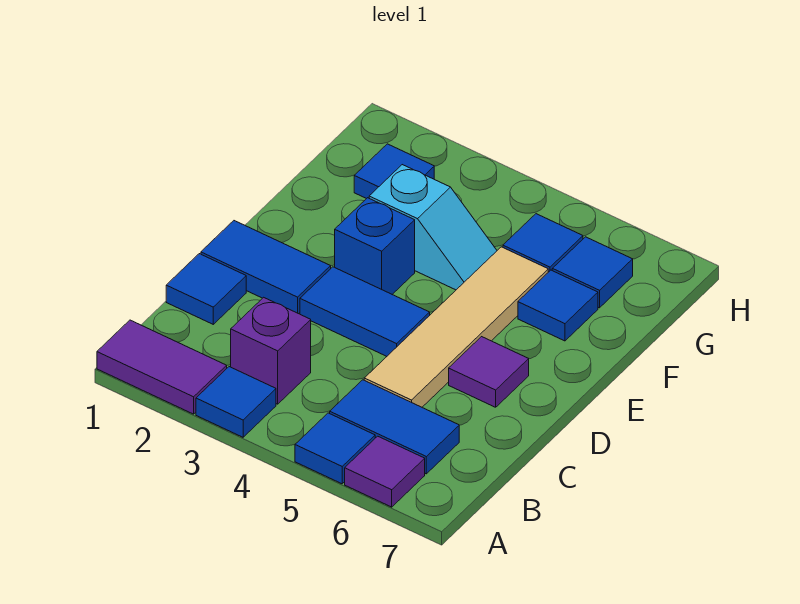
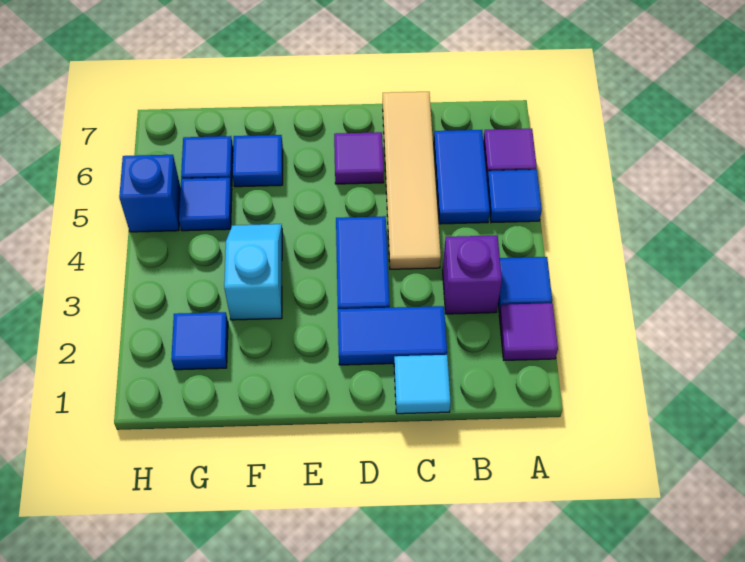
purple 1x2 tile [97,320,227,414] -> purple 1x1 tile [499,303,558,360]
blue 1x1 tile [166,254,246,324] -> cyan 1x1 tile [394,355,451,414]
tan 1x4 tile [364,247,548,407] -> tan 1x4 tile turned to [383,92,441,269]
blue 1x2 tile [201,221,331,314] -> blue 1x2 tile turned to [338,306,447,365]
blue 1x1 brick [335,198,415,294] -> blue 1x1 brick moved to [119,155,181,232]

